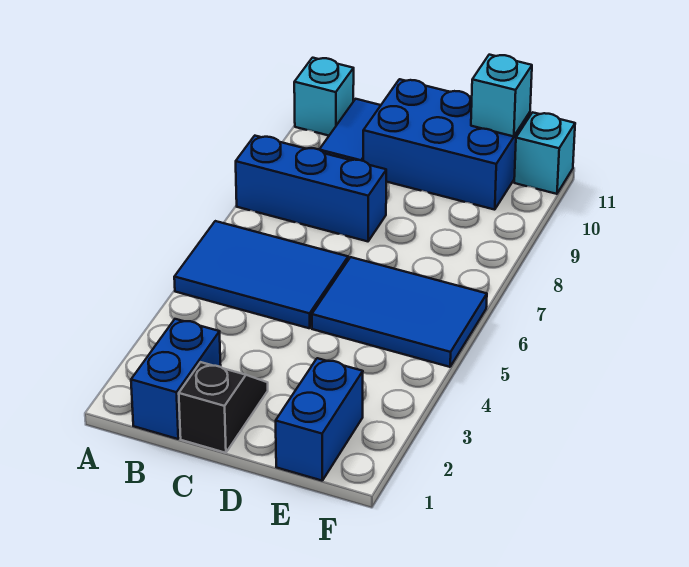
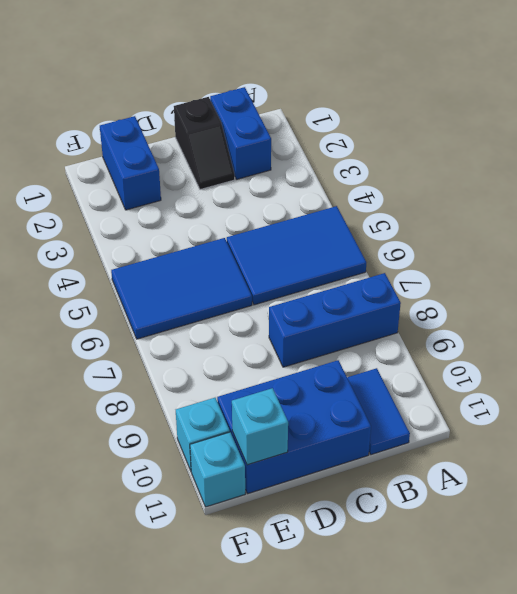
cyan 1x1 brick [294,58,354,136] -> cyan 1x1 brick moved to [176,398,230,470]

